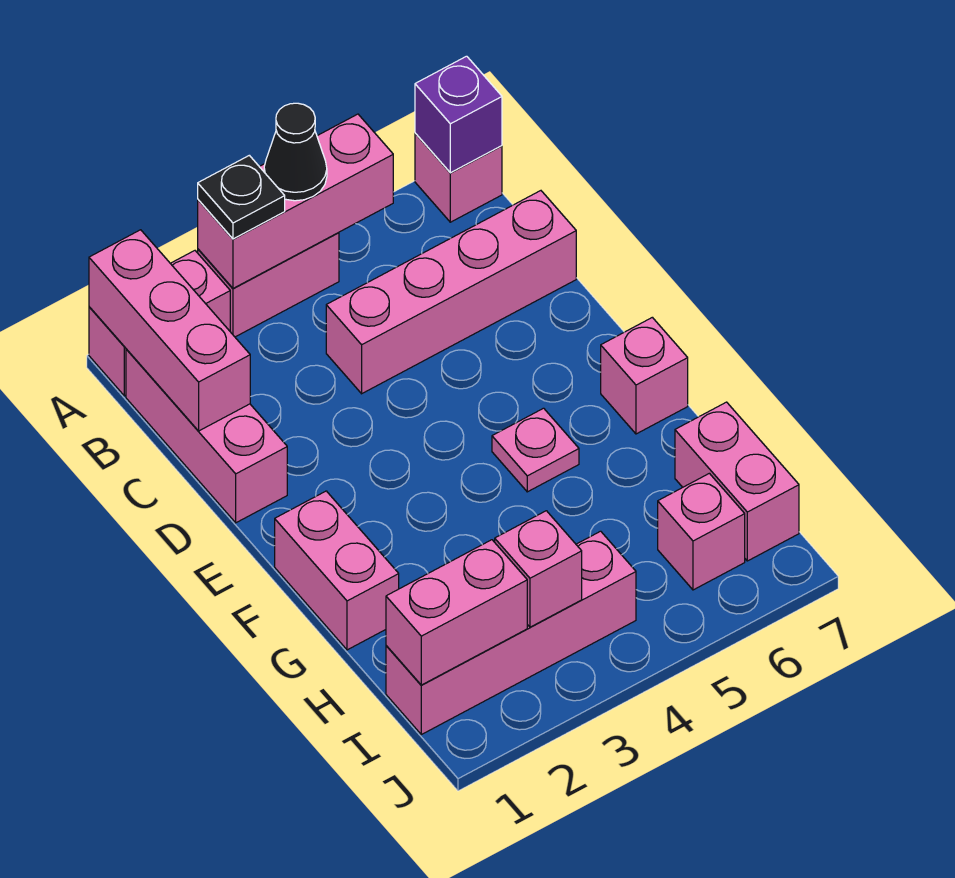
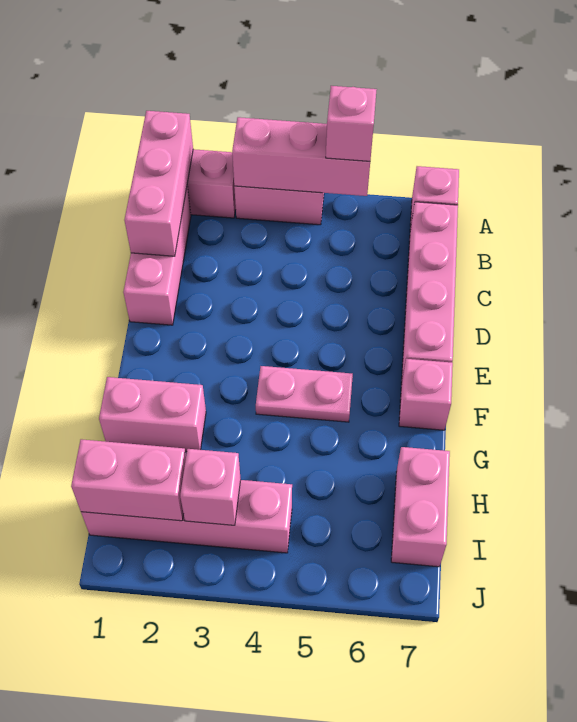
black 1x1 plate [198,155,285,239] -> none
black 1x1 cone [264,103,327,201] -> none
purple 1x1 brick [415,56,502,173] -> none
pink 1x4 brick [326,191,576,394] -> pink 1x4 brick turned to [401,202,458,383]
pink 1x2 brick [275,491,399,650] -> pink 1x2 brick turned to [99,377,206,452]
pink 1x1 plate [492,408,579,492] -> pink 1x2 plate [256,366,353,422]
pink 1x1 brick [658,473,745,590] -> pink 1x1 brick moved to [326,86,377,161]

